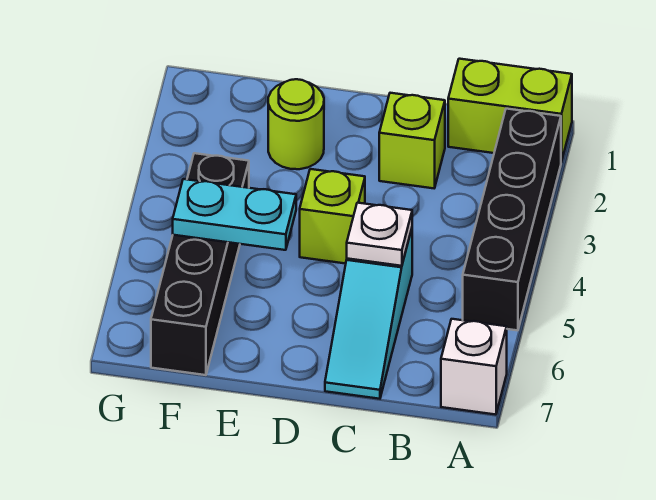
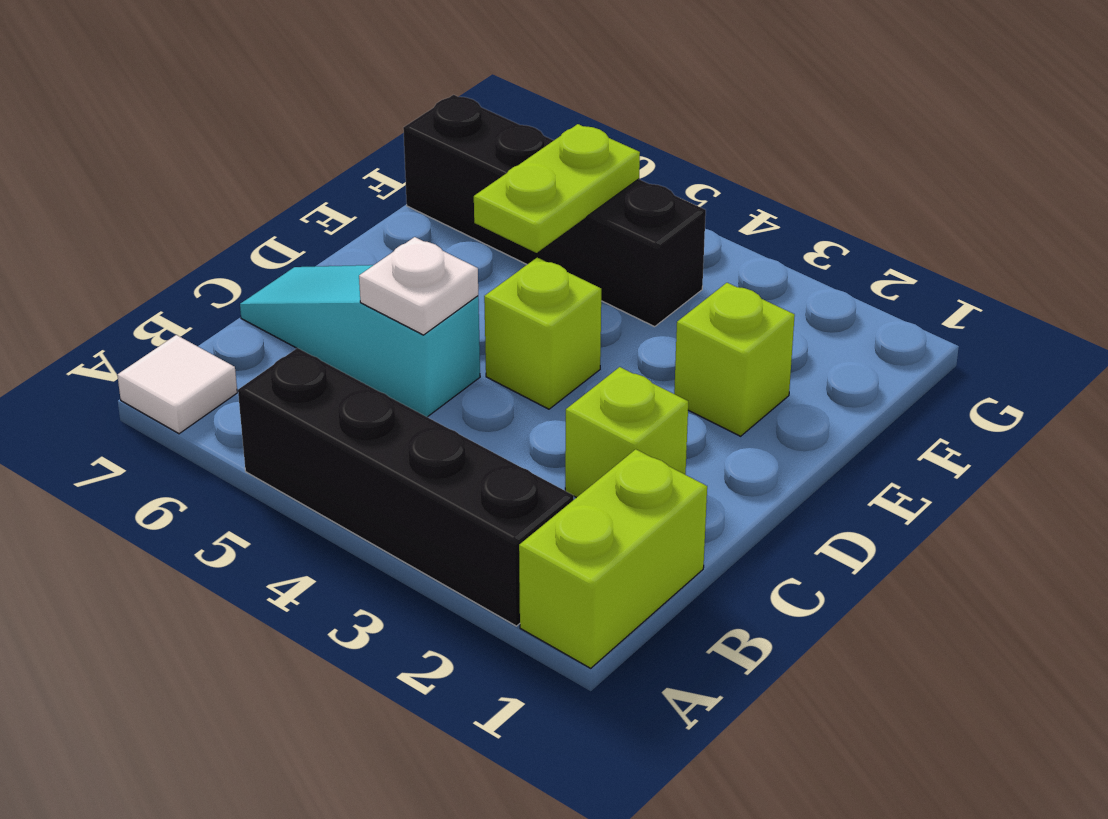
white 1x1 brick [441,319,507,415] -> white 1x1 tile [117,335,237,434]
lime 1x1 round brick [268,79,324,169] -> lime 1x1 brick [674,283,795,436]
cyan 1x2 plate [173,179,296,250] -> lime 1x2 plate [474,124,640,253]

